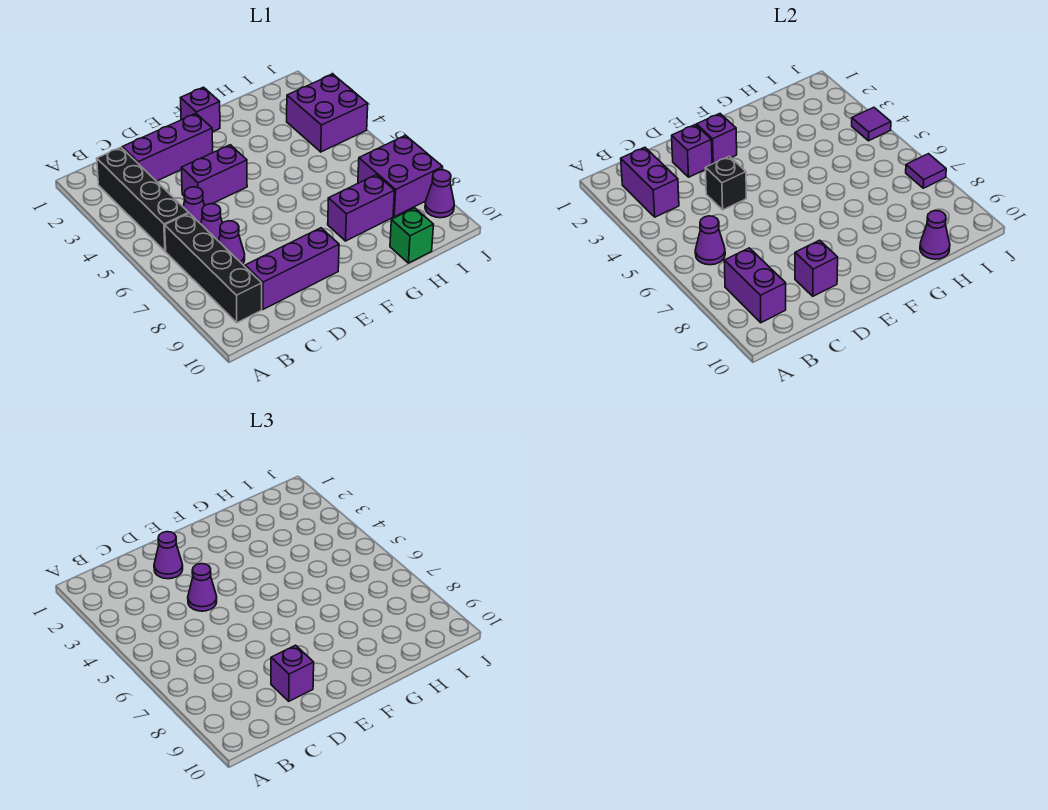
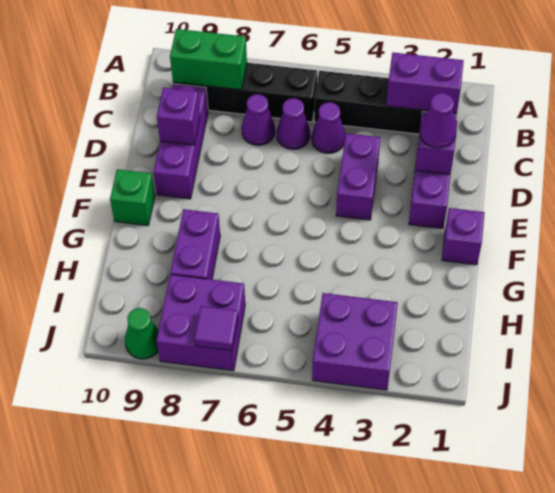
purple 1x1 cone [695,216,725,265] -> none
purple 1x2 brick [724,248,786,323] -> green 1x2 brick [170,29,247,90]
black 1x1 brick [705,156,746,210] -> none
purple 1x1 cone [188,564,217,611] -> none
purple 1x1 brick [271,645,314,701] -> none
purple 1x1 brick [697,114,737,164] -> none
green 1x1 brick [390,208,434,263] -> green 1x1 brick moved to [110,169,155,226]
purple 1x1 cone [920,211,950,259] -> none
purple 1x1 tile [852,107,891,141] -> none
purple 1x1 cone [425,170,454,218] -> green 1x1 cone [125,308,159,359]

